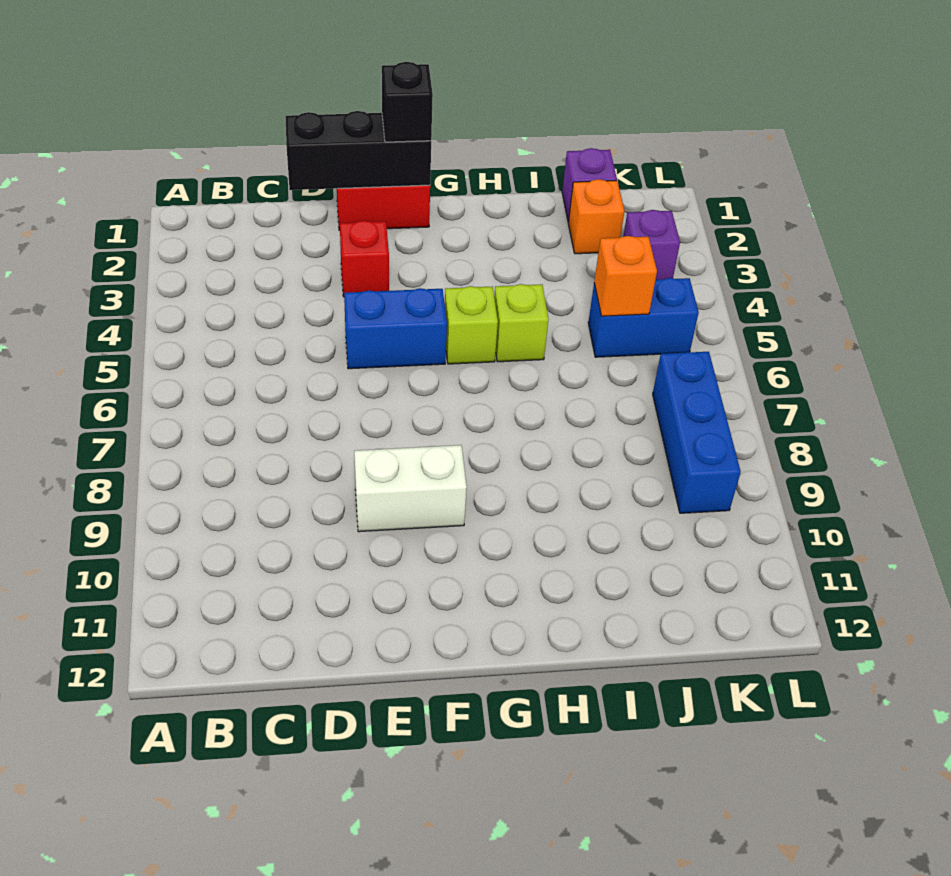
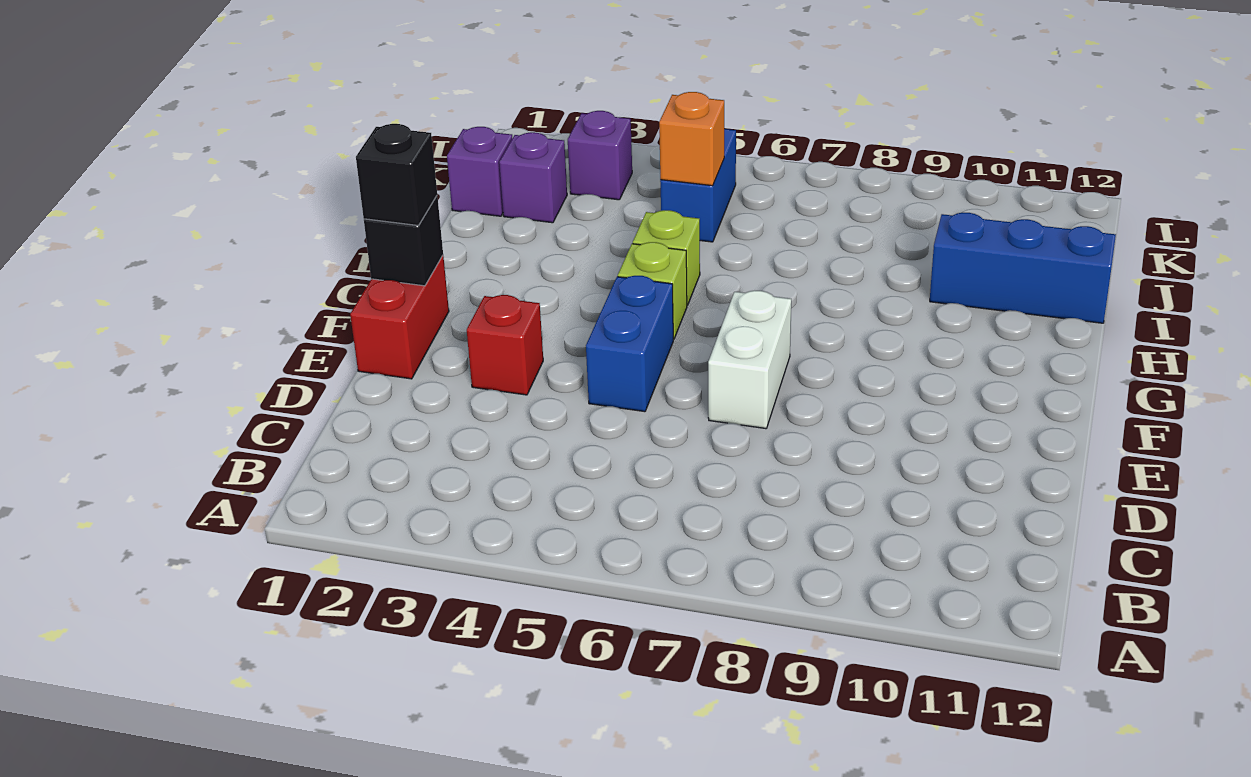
black 1x3 brick [285,111,431,190] -> black 1x1 brick [364,196,443,286]
white 1x2 brick [354,445,467,532] -> white 1x2 brick moved to [708,290,791,429]
orange 1x1 brick [568,179,624,254] -> purple 1x1 brick [499,132,567,223]
blue 1x3 brick [653,352,741,513] -> blue 1x3 brick moved to [930,213,1116,323]

